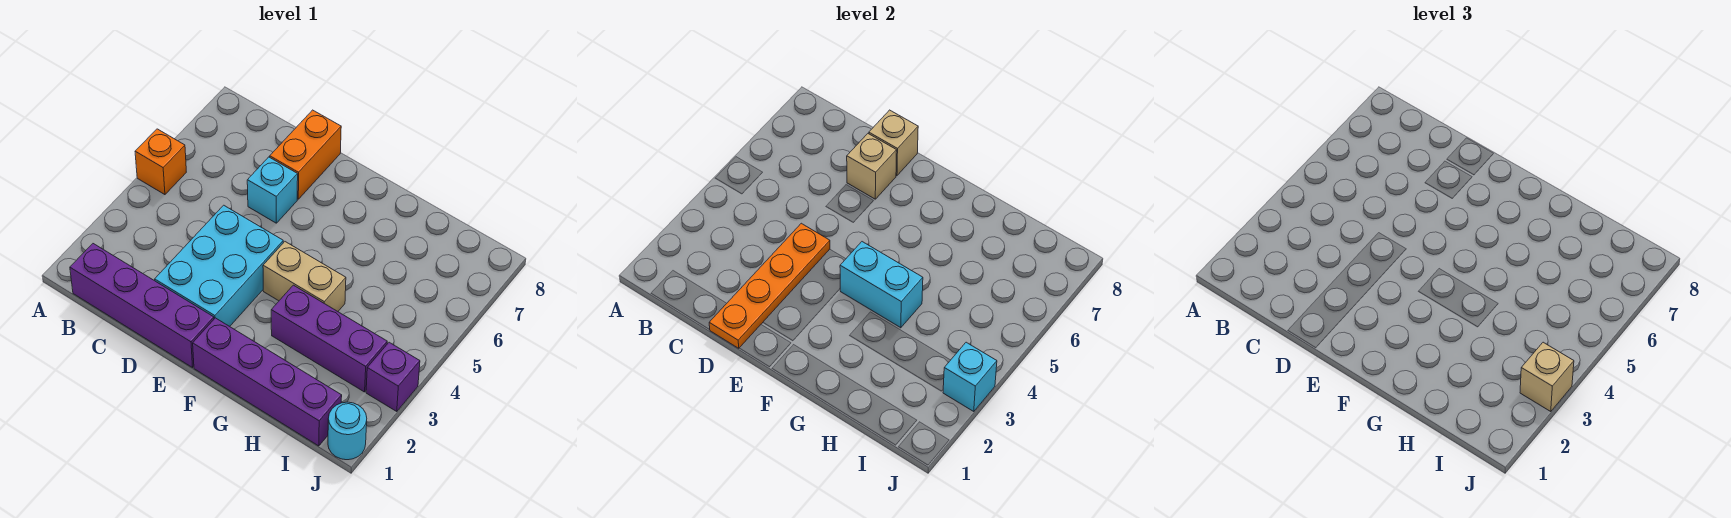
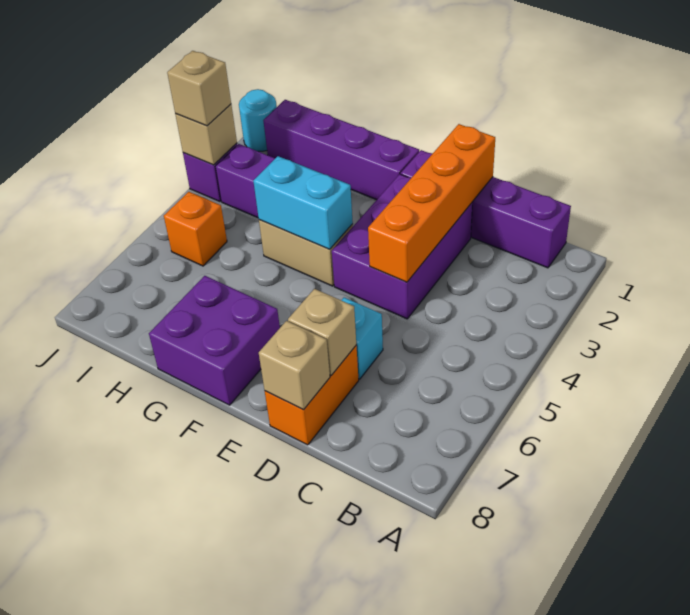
orange 1x1 brick [135,129,186,195] -> orange 1x1 brick moved to [164,192,227,266]
orange 1x4 plate [709,223,830,348] -> orange 1x4 brick [368,124,495,282]
cyan 2x3 brick [155,205,283,326] -> purple 2x3 brick [332,174,472,319]
none -> purple 2x2 brick [149,276,280,405]
cyan 1x1 brick [943,342,997,411] -> tan 1x1 brick [175,104,237,165]

